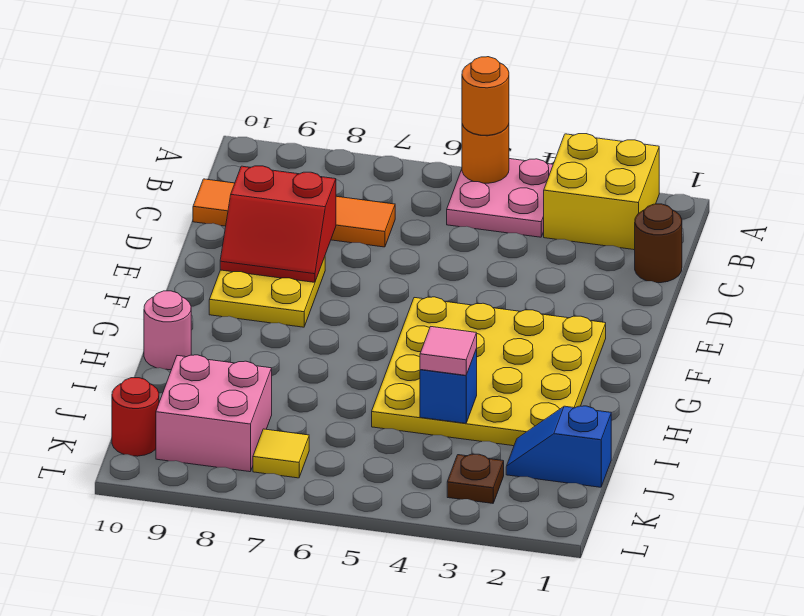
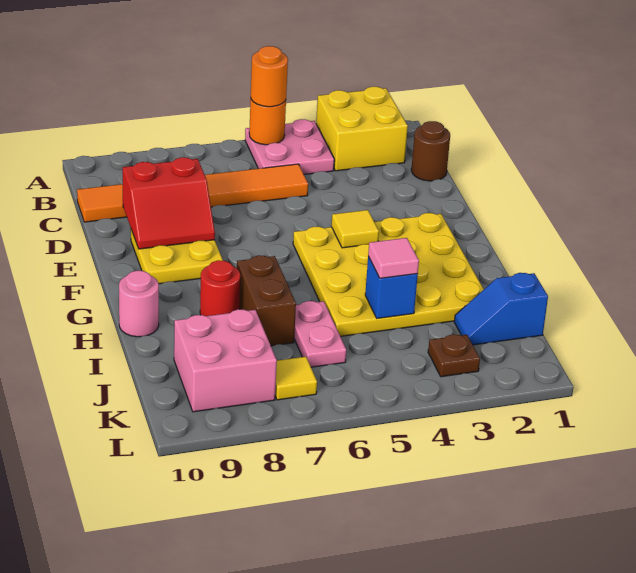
orange 1x4 tile [193,179,395,247] -> orange 1x6 tile [77,164,308,222]
none -> yellow 1x1 tile [332,210,379,248]
none -> brown 1x2 brick [237,255,296,346]
none -> pink 1x2 plate [294,301,346,367]
red 1x1 round brick [112,378,159,456] -> red 1x1 round brick moved to [200,260,240,316]

